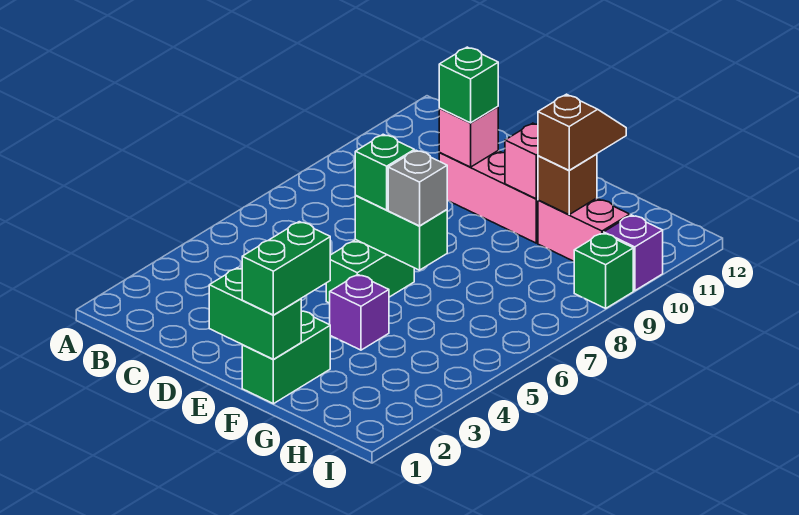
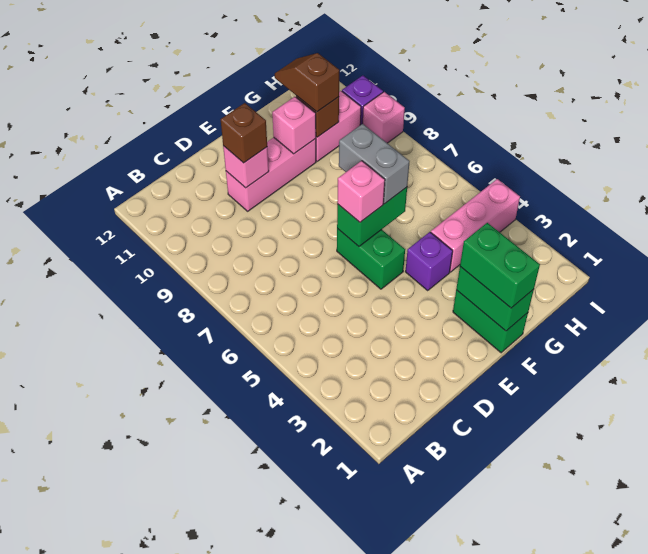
green 1x1 brick [439,47,498,123] -> brown 1x1 brick [221,103,267,163]
green 1x2 brick [209,268,301,359] -> green 1x2 brick turned to [456,267,534,331]
green 1x1 brick [355,134,414,210] -> pink 1x1 brick [337,161,385,222]
grey 1x1 brick [388,150,447,226] -> grey 1x2 brick [339,124,410,204]
none -> pink 1x3 brick [431,179,520,272]
green 1x1 brick [574,233,633,308] -> pink 1x1 brick [363,92,405,143]

